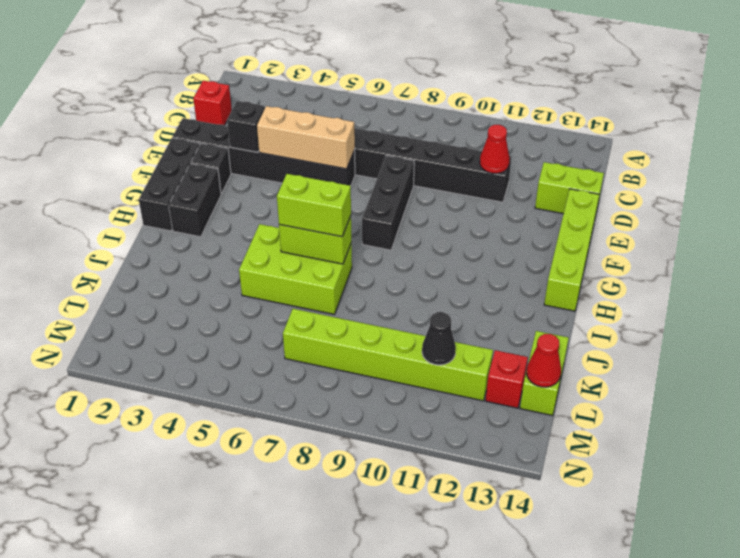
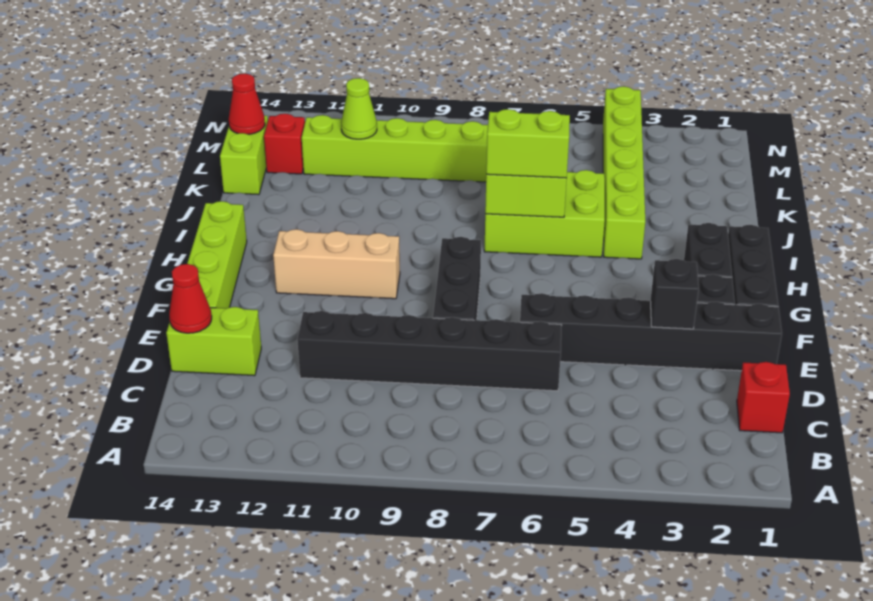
red 1x1 cone [480,125,510,174] -> red 1x1 cone moved to [169,264,212,333]
tan 1x3 brick [257,106,355,169] -> tan 1x3 brick moved to [273,229,400,299]
none -> lime 1x6 brick [603,86,645,259]
black 1x1 cone [422,312,456,365] -> lime 1x1 cone [341,78,377,139]

